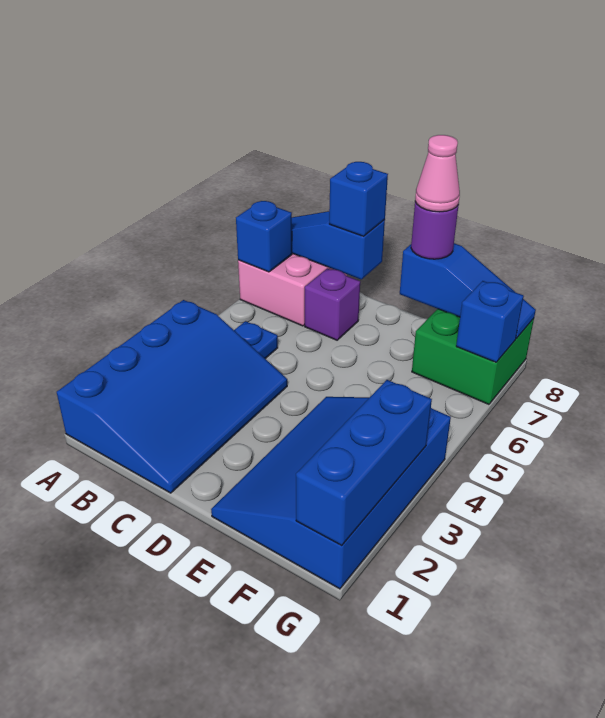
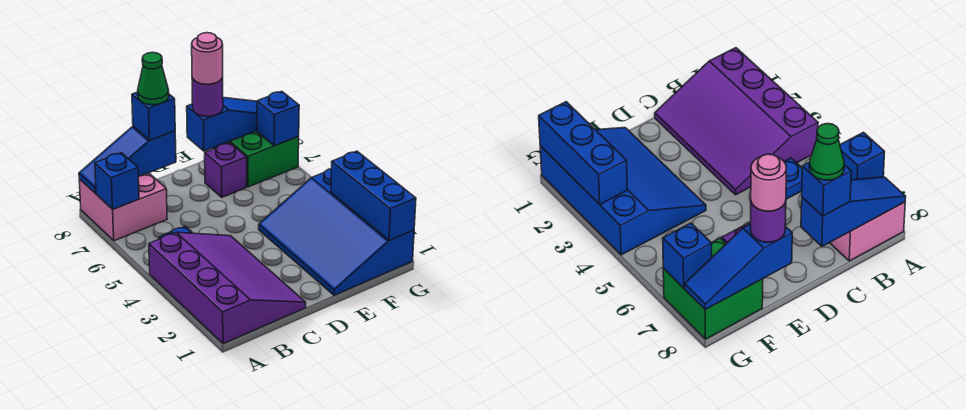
blue 3x4 slope [57,300,287,493] -> purple 3x4 slope [149,232,306,344]
purple 1x1 brick [305,269,360,340] -> purple 1x1 brick moved to [205,143,247,197]
none -> green 1x1 cone [138,53,169,105]
pink 1x1 cone [415,135,460,212] -> pink 1x1 round brick [192,33,223,84]

